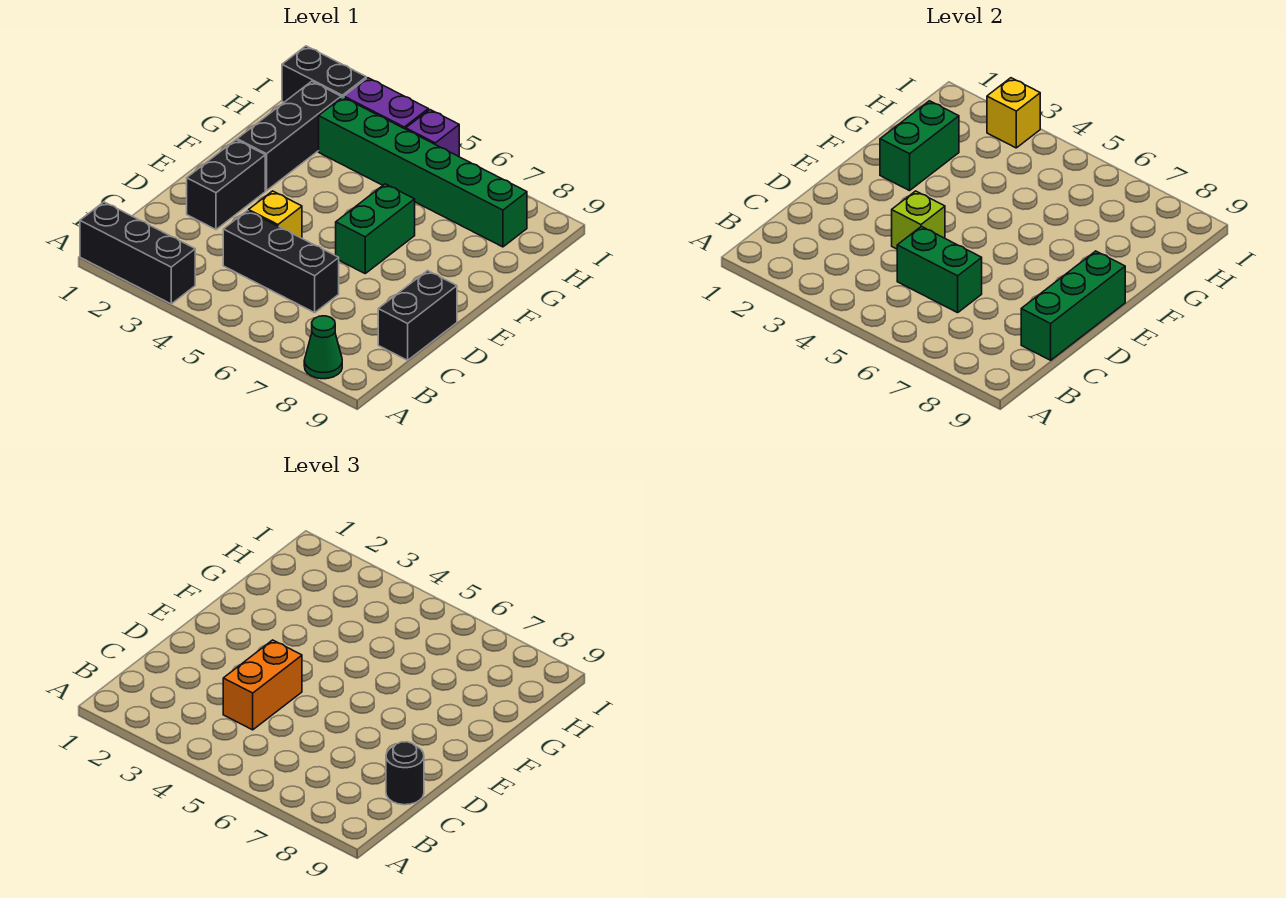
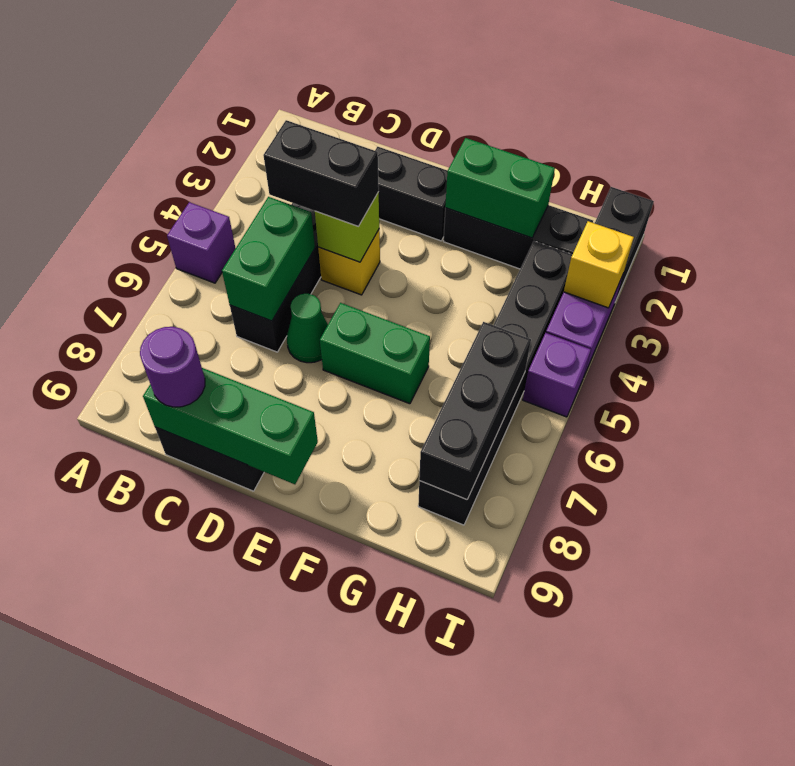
black 1x3 brick [80,202,195,304] -> black 1x3 brick moved to [419,322,531,500]
none -> purple 1x1 brick [167,202,236,283]
green 1x1 cone [304,316,342,379] -> green 1x1 cone moved to [287,294,328,363]
orange 1x2 brick [223,640,302,730] -> black 1x2 brick [263,120,379,226]
black 1x1 round brick [386,742,424,805] -> purple 1x1 round brick [140,327,205,407]
green 1x6 brick [319,97,527,247] -> black 1x6 brick [418,241,572,525]

